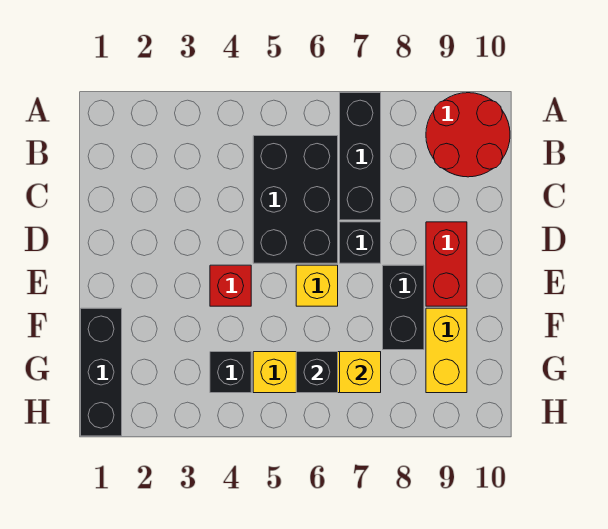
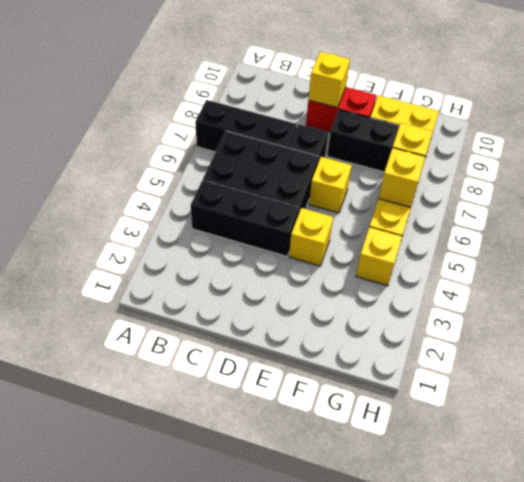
red 2x2 round brick [426,93,510,177] -> none
none -> yellow 1x1 brick [308,52,350,108]
red 1x1 brick [210,265,251,306] -> yellow 1x1 brick [289,208,333,266]
black 1x3 brick [81,308,122,436] -> black 1x3 brick moved to [191,180,299,256]
black 1x1 brick [210,352,251,393] -> yellow 1x1 brick [356,227,402,286]
black 1x1 brick [296,352,338,393] -> yellow 1x1 brick [378,148,425,207]

